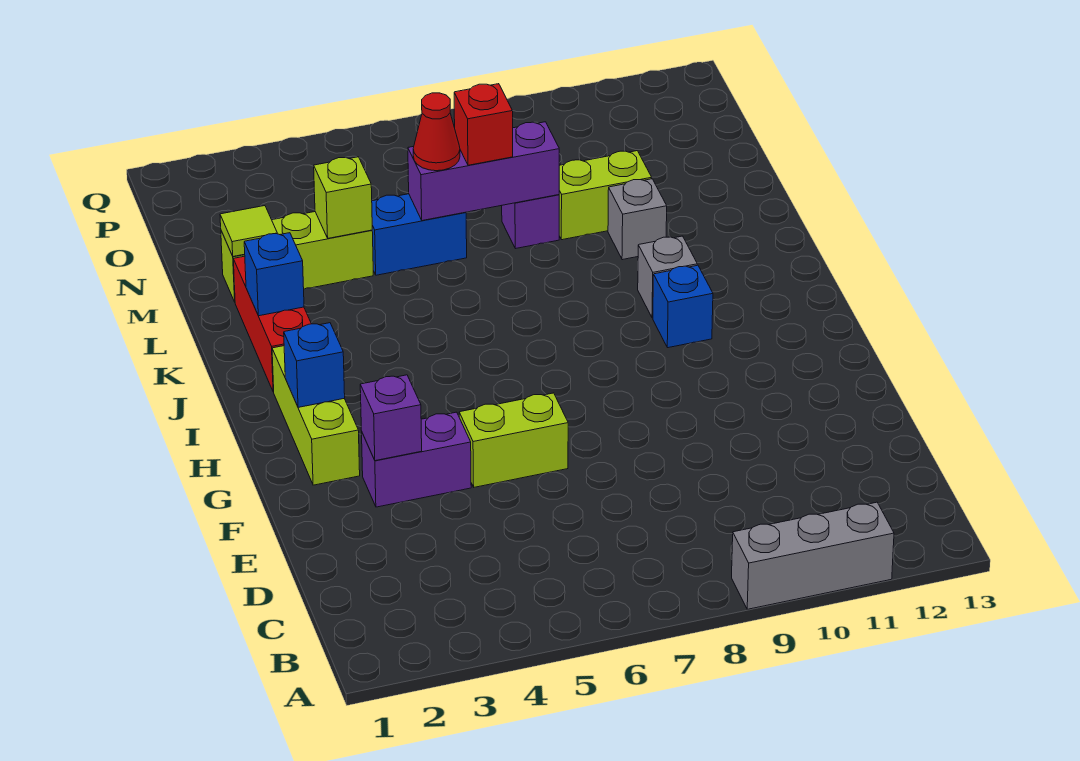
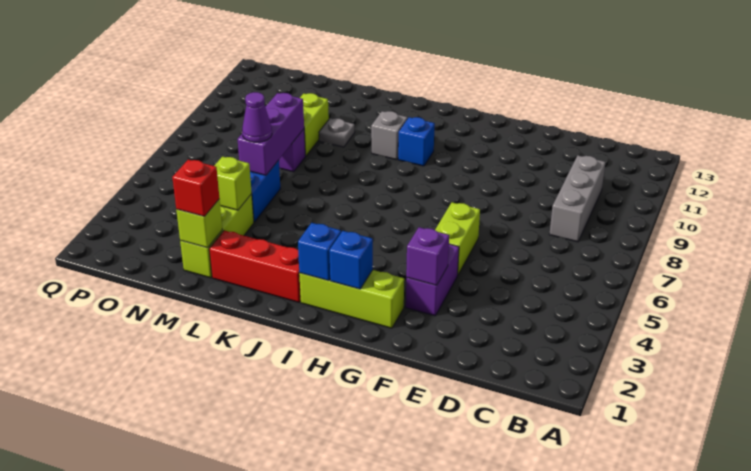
grey 1x3 brick [732,502,894,609] -> grey 1x3 brick moved to [549,155,605,242]
blue 1x1 brick [244,233,304,316] -> blue 1x1 brick moved to [298,223,341,281]
grey 1x1 brick [608,179,667,260] -> grey 1x1 plate [319,118,355,147]
lime 1x1 tile [220,206,277,256] -> lime 1x1 brick [176,199,222,248]
red 1x1 cone [413,93,460,171] -> purple 1x1 cone [242,92,272,142]
red 1x1 brick [454,84,513,165] -> red 1x1 brick moved to [172,160,219,216]

